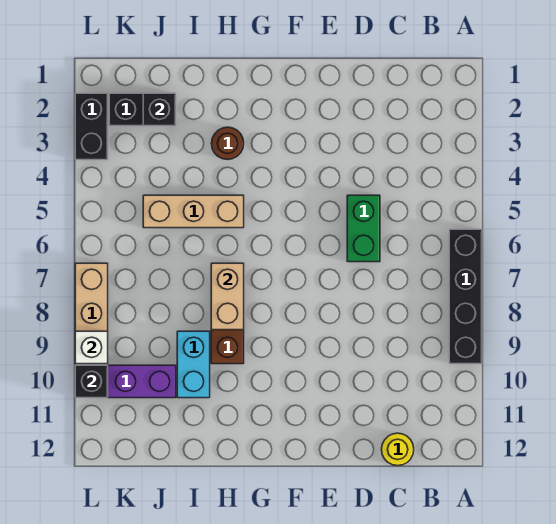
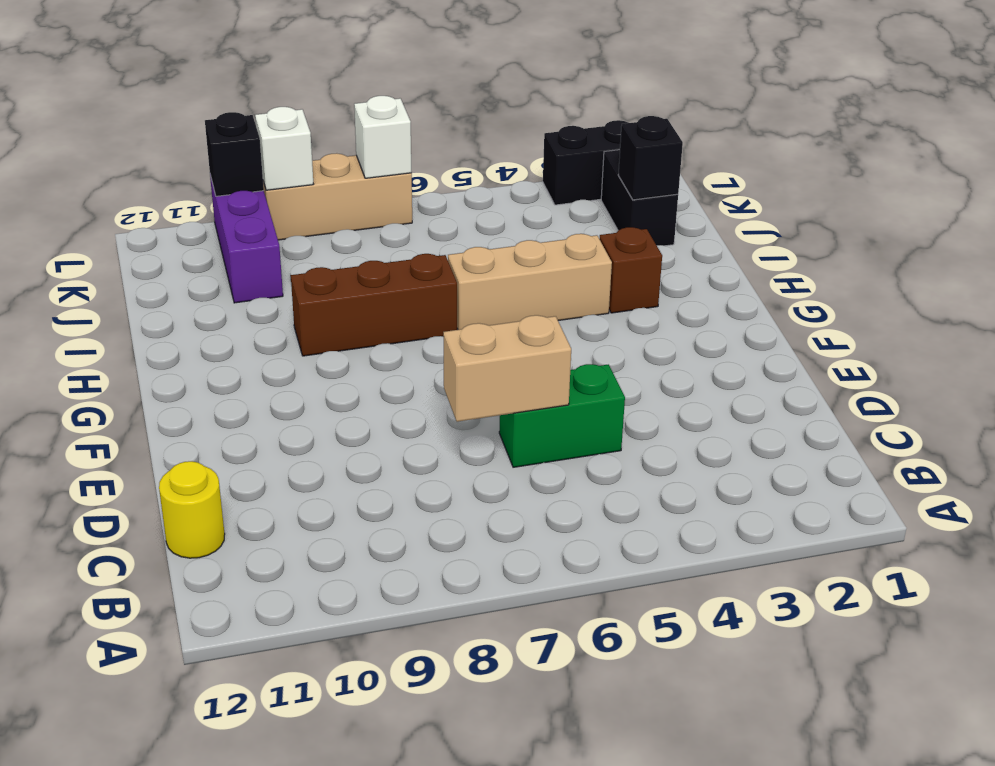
black 1x4 brick [449,229,482,364] -> none
brown 1x1 round brick [211,127,244,160] -> brown 1x1 brick [600,227,662,313]
tan 1x3 brick [143,195,244,228] -> tan 1x3 brick turned to [448,234,612,330]
tan 1x2 brick [211,263,244,330] -> tan 1x2 brick moved to [443,315,571,422]
cyan 1x2 brick [177,331,210,398] -> none
none -> white 1x1 brick [354,96,412,178]

